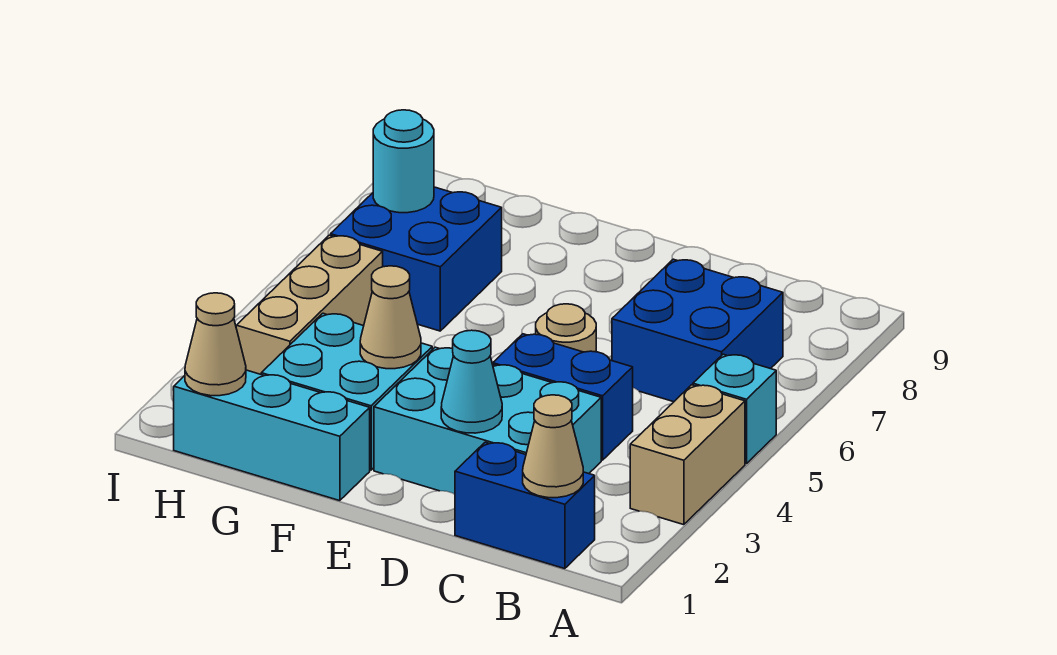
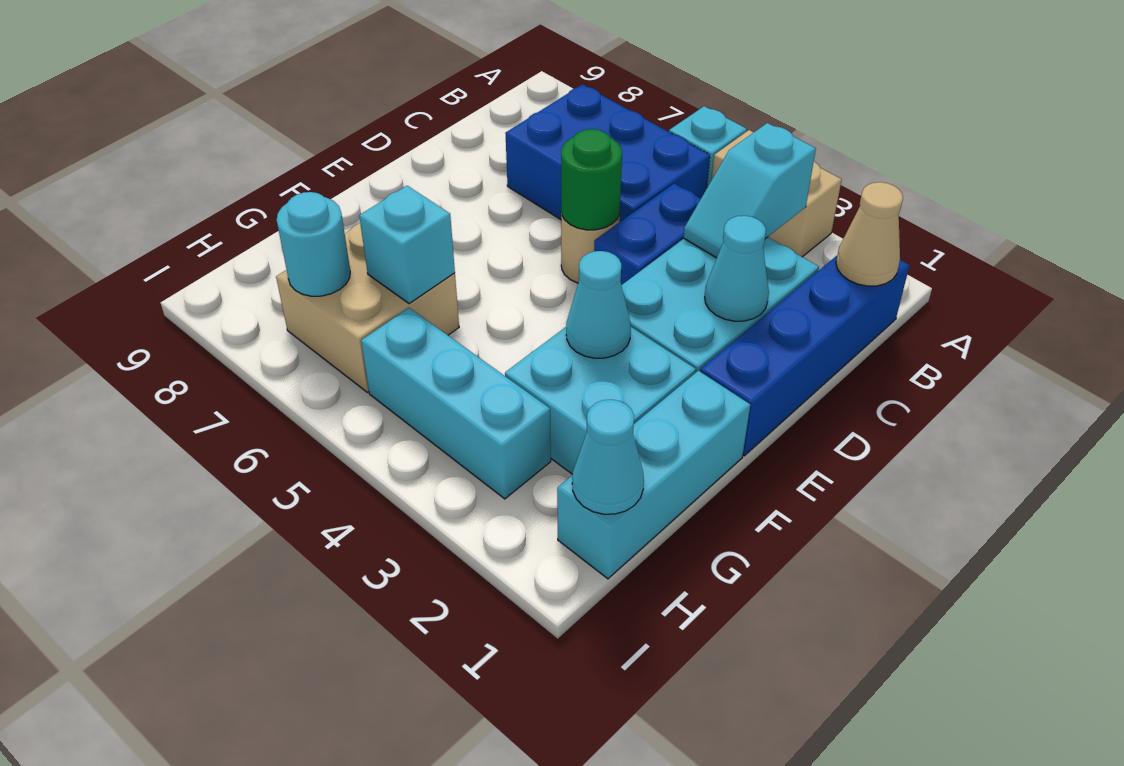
blue 1x2 brick [455,442,595,569] -> blue 1x4 brick [700,256,910,456]
none -> cyan 1x2 slope [684,123,816,258]
blue 2x2 brick [612,259,783,402] -> blue 2x3 brick [505,85,710,222]
none -> green 1x1 round brick [561,129,622,230]
tan 1x1 cone [360,266,421,369] -> cyan 1x1 cone [566,251,631,358]
blue 2x2 brick [331,187,502,331] -> tan 2x2 brick [276,223,459,392]
none -> cyan 1x1 brick [359,186,455,304]
tan 1x1 cone [185,293,246,396] -> cyan 1x1 cone [572,400,644,514]
tan 1x3 brick [236,235,383,374] -> cyan 1x3 brick [361,308,551,499]

